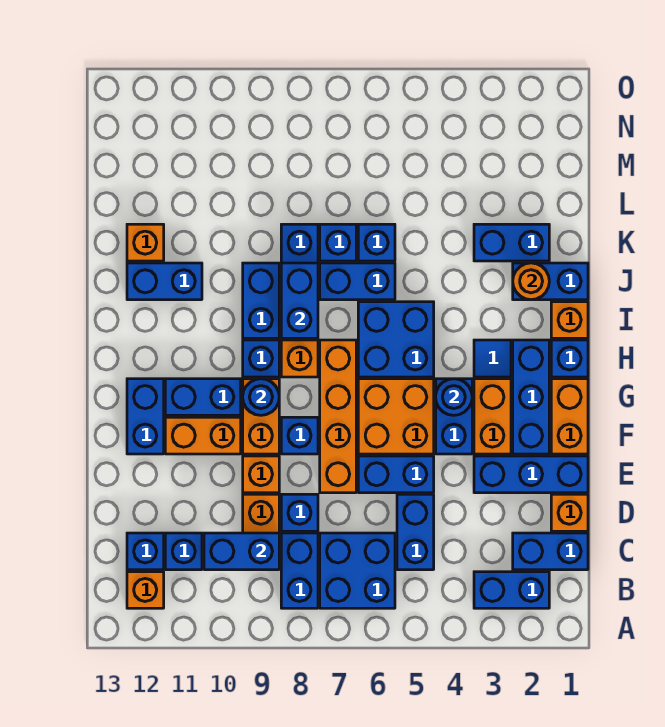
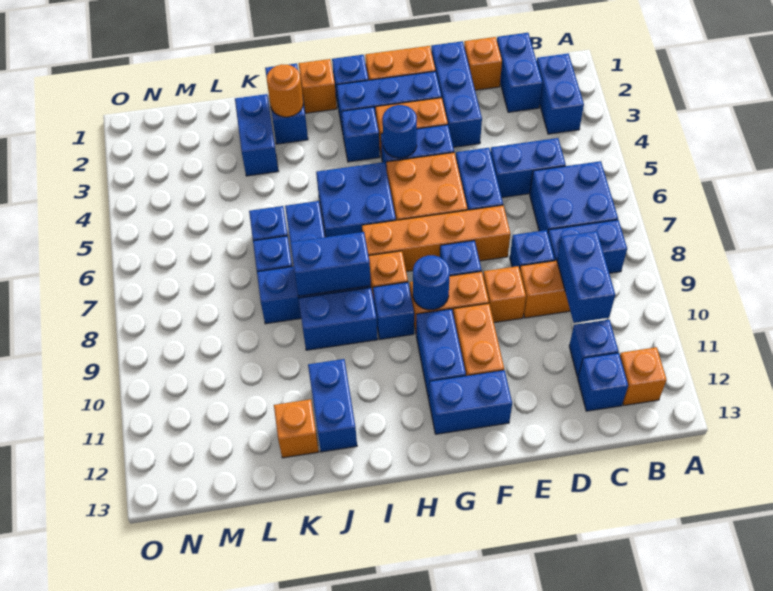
blue 1x1 tile [474,340,511,377] -> blue 1x1 brick [341,107,380,162]

